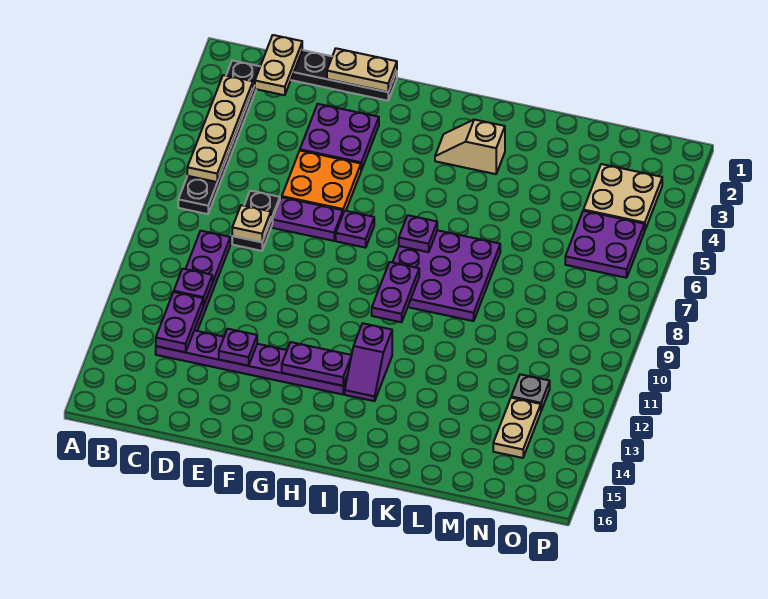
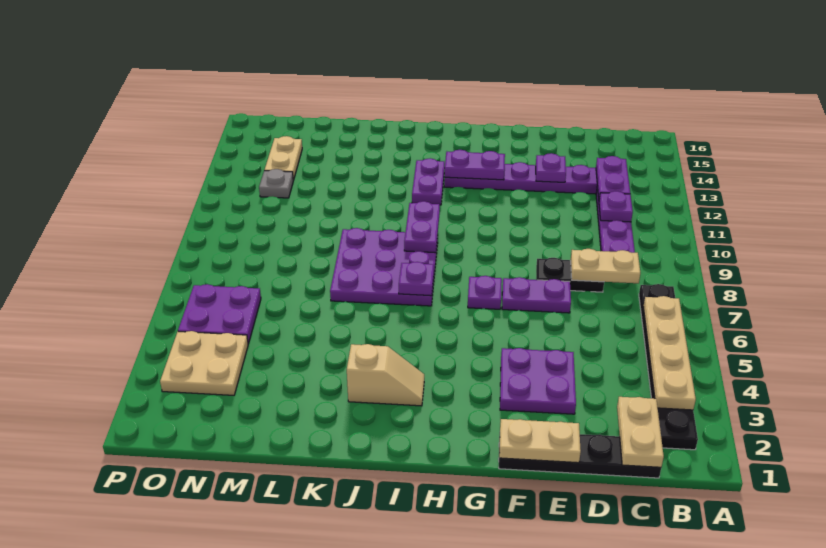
black 1x2 plate [232,191,280,251] -> black 1x2 plate turned to [536,258,604,292]
tan 1x1 plate [232,205,271,242] -> tan 1x2 plate [571,249,640,283]
orange 2x2 plate [282,151,361,213] -> none
purple 1x2 slope [345,323,392,401] -> purple 1x2 plate [412,158,445,205]

